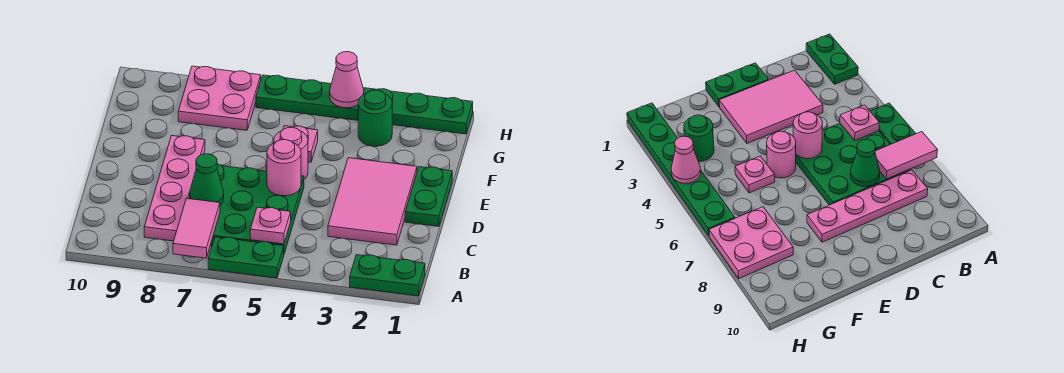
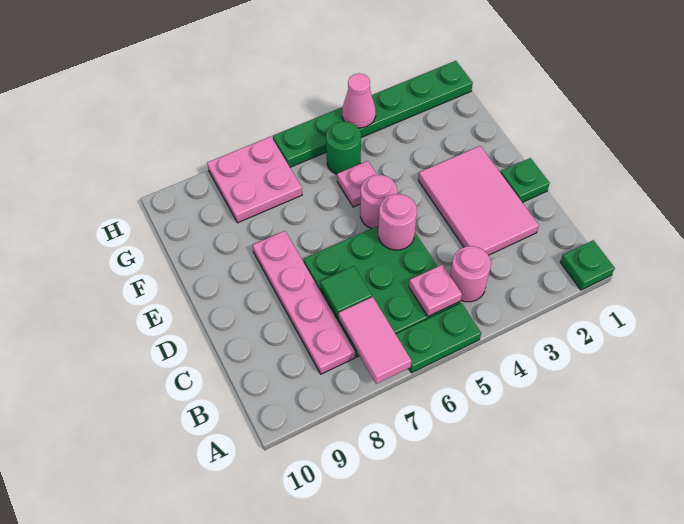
green 1x2 plate [350,255,425,296] -> green 1x1 plate [560,240,615,290]
none -> pink 1x1 round brick [450,246,491,302]
green 1x1 cone [190,154,224,205] -> green 1x1 tile [320,266,372,318]
green 1x2 plate [405,167,452,226] -> green 1x1 plate [501,158,550,202]
green 1x1 round brick [358,90,392,146] -> green 1x1 round brick moved to [326,122,361,174]

